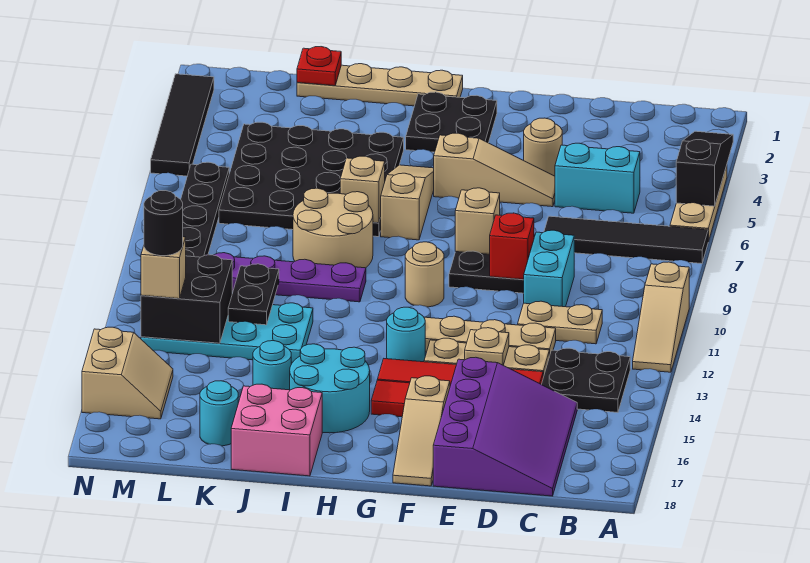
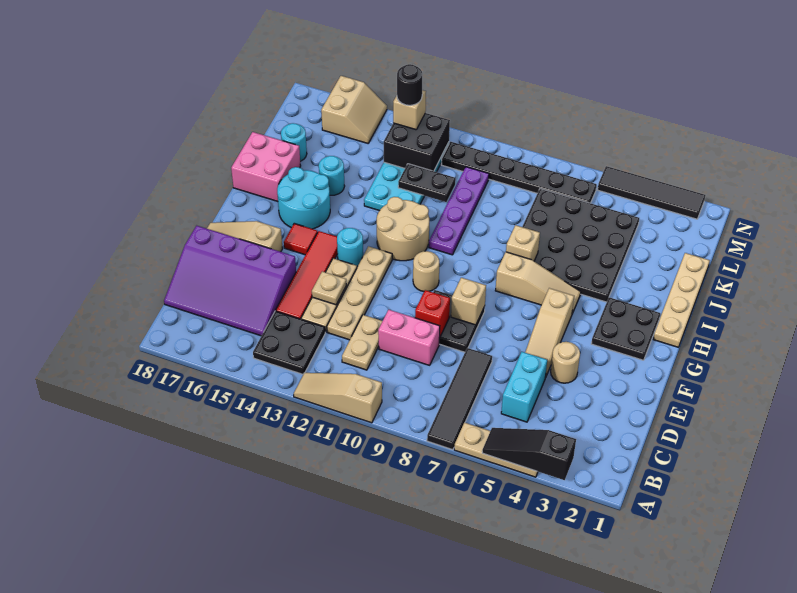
black 1x3 slope [676,131,733,206] -> black 1x3 slope turned to [482,428,576,480]
cyan 1x2 brick [524,230,574,307] -> pink 1x2 brick [378,310,440,365]
tan 2x2 round brick [293,188,373,268] -> tan 2x2 round brick moved to [377,197,429,261]
red 1x1 plate [297,47,341,86] -> none
tan 2x2 slope [82,327,173,419] -> tan 2x2 slope turned to [321,76,387,143]

